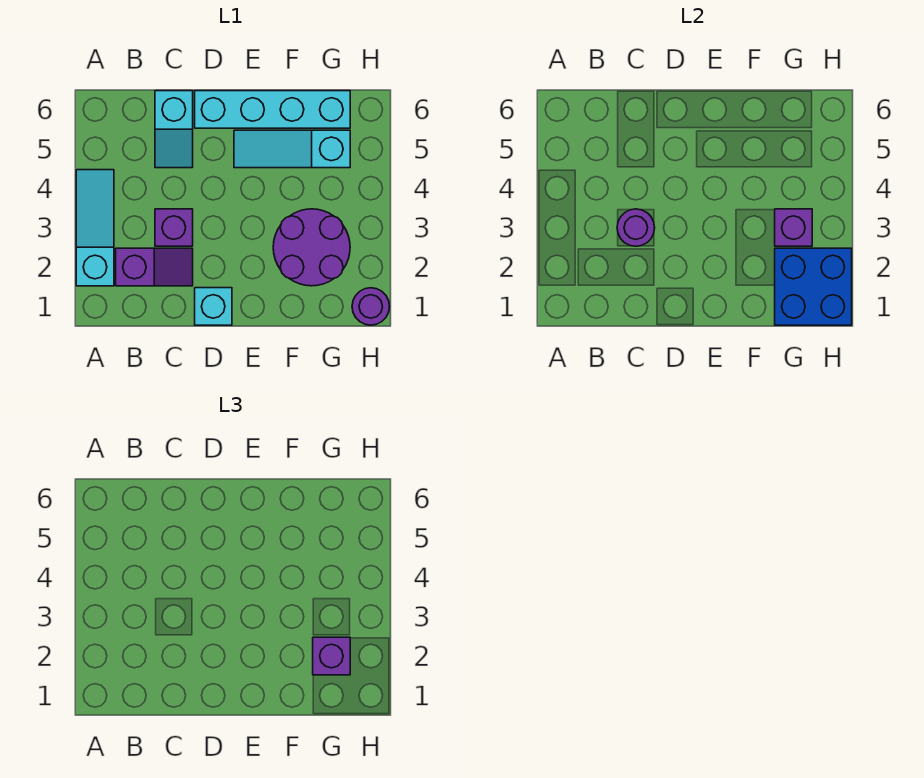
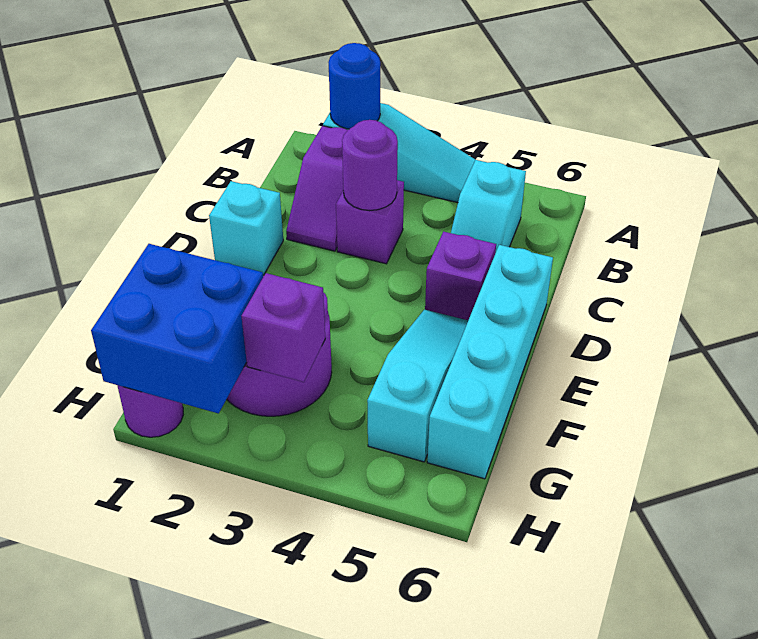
none -> blue 1x1 round brick [328,43,380,129]
cyan 1x2 slope [155,91,193,168] -> cyan 1x2 slope turned to [451,160,526,251]
purple 1x1 brick [313,637,350,675] -> purple 1x1 brick moved to [425,232,496,320]

